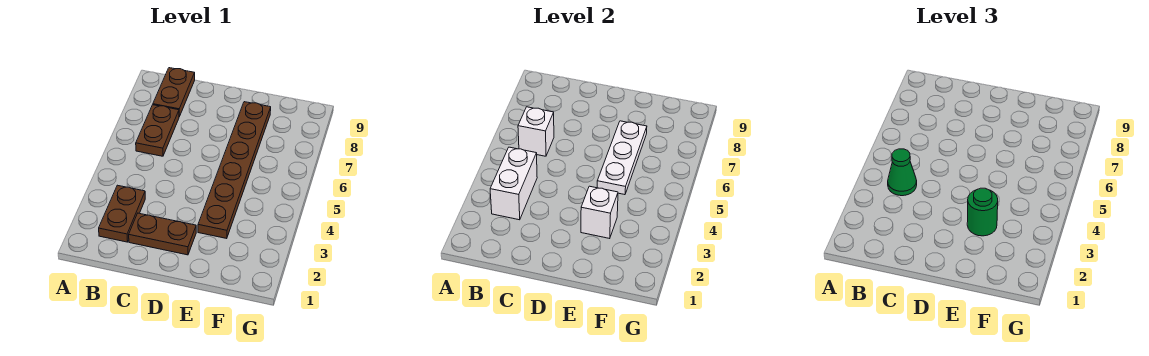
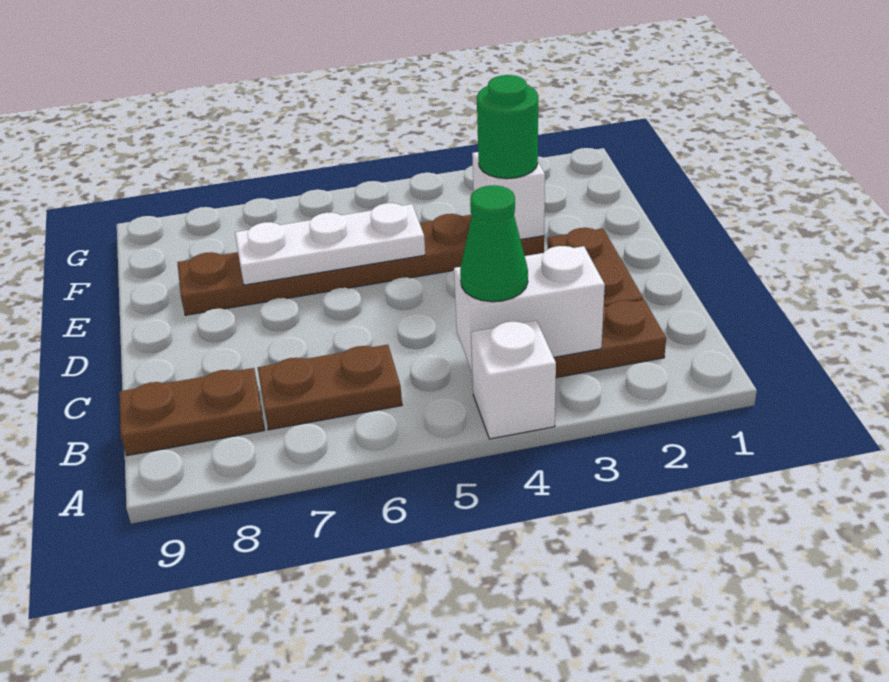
white 1x1 brick [518,107,554,156] -> white 1x1 brick moved to [471,321,556,439]

